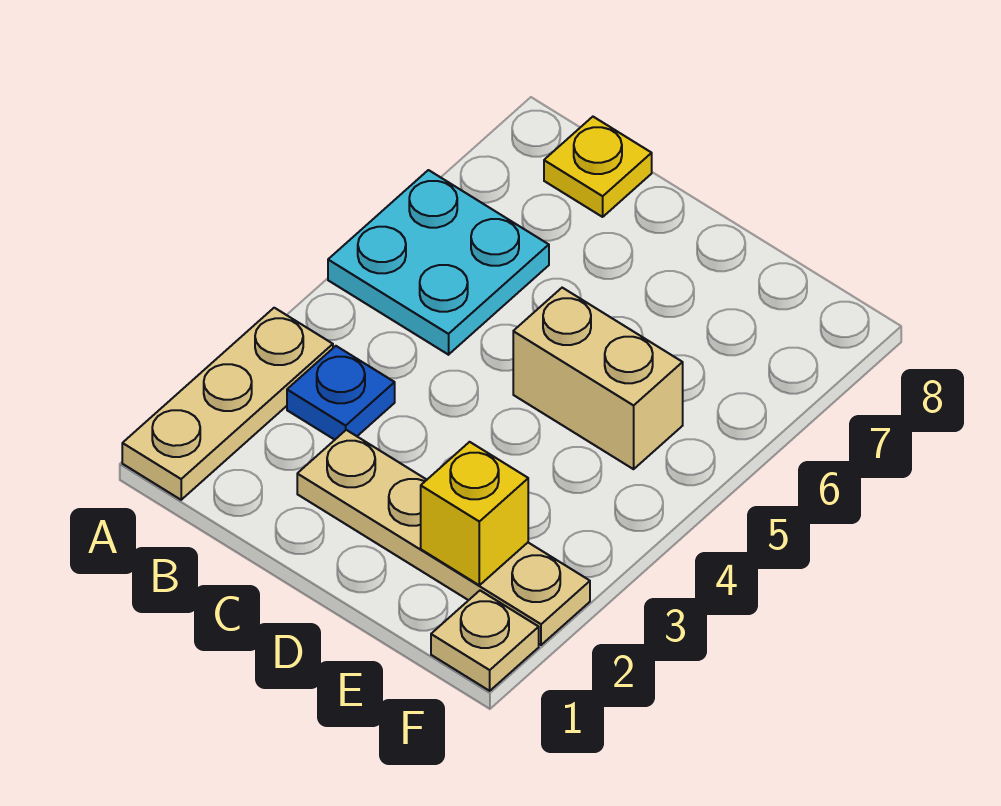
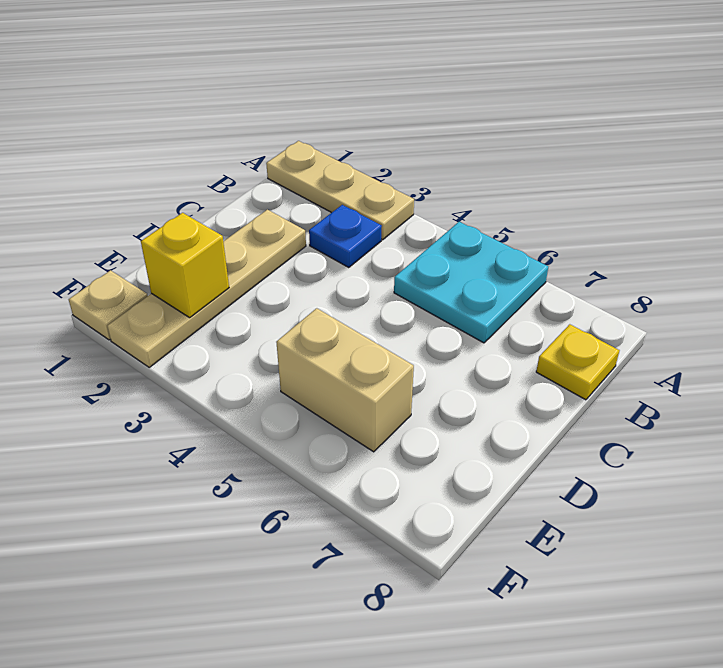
tan 1x2 brick [513,288,683,469] -> tan 1x2 brick turned to [276,308,414,452]

